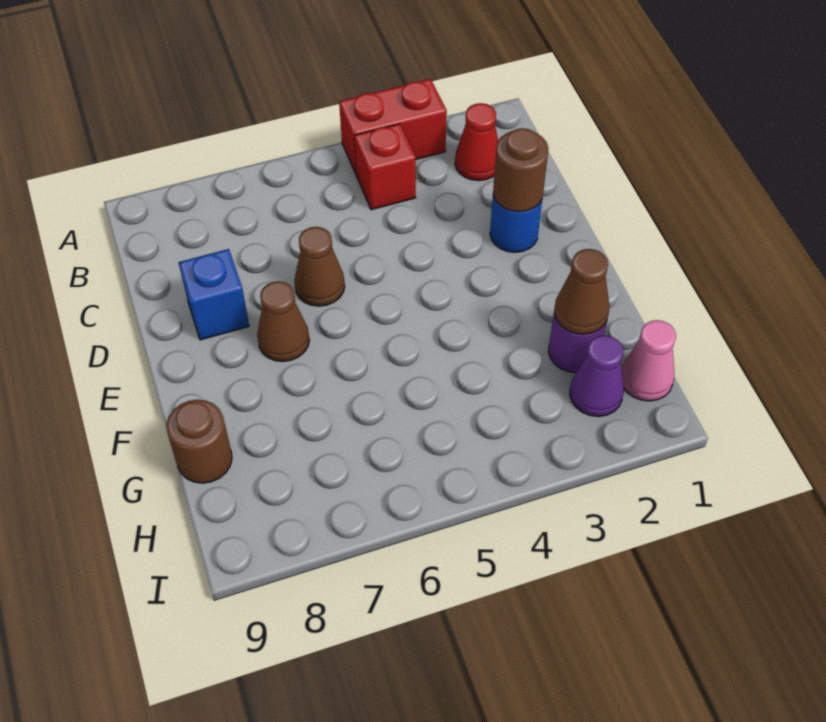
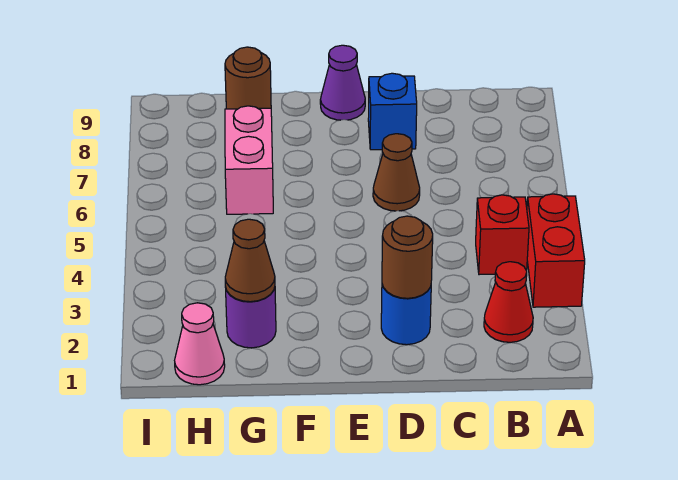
brown 1x1 cone [257,281,309,362] -> none
none -> pink 1x2 brick [225,106,273,214]
purple 1x1 cone [570,336,624,417] -> purple 1x1 cone moved to [320,45,365,120]

